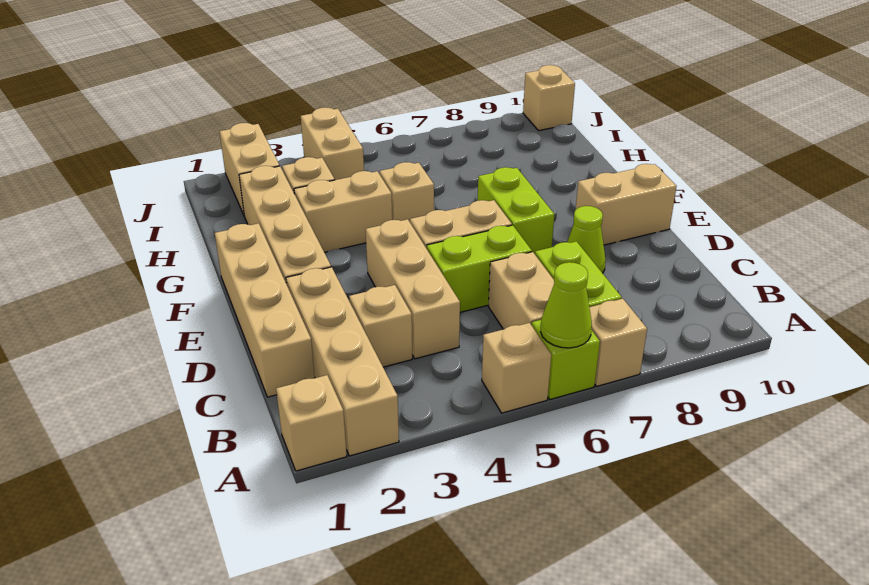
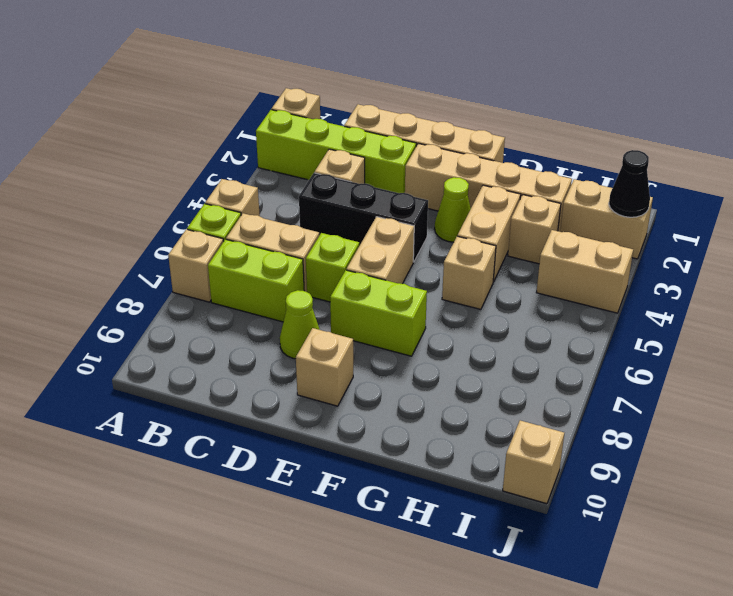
tan 1x4 brick [286,267,399,456] -> lime 1x4 brick [256,110,416,193]
lime 1x1 cone [541,262,592,348] -> lime 1x1 cone moved to [435,177,471,242]
tan 1x3 brick [366,219,460,359] -> black 1x3 brick [299,173,428,262]
lime 1x2 brick [427,225,532,312] -> lime 1x1 brick [306,233,359,302]
tan 1x2 brick [576,164,677,245] -> tan 1x1 brick [296,328,353,406]
none -> black 1x1 cone [609,150,650,217]

